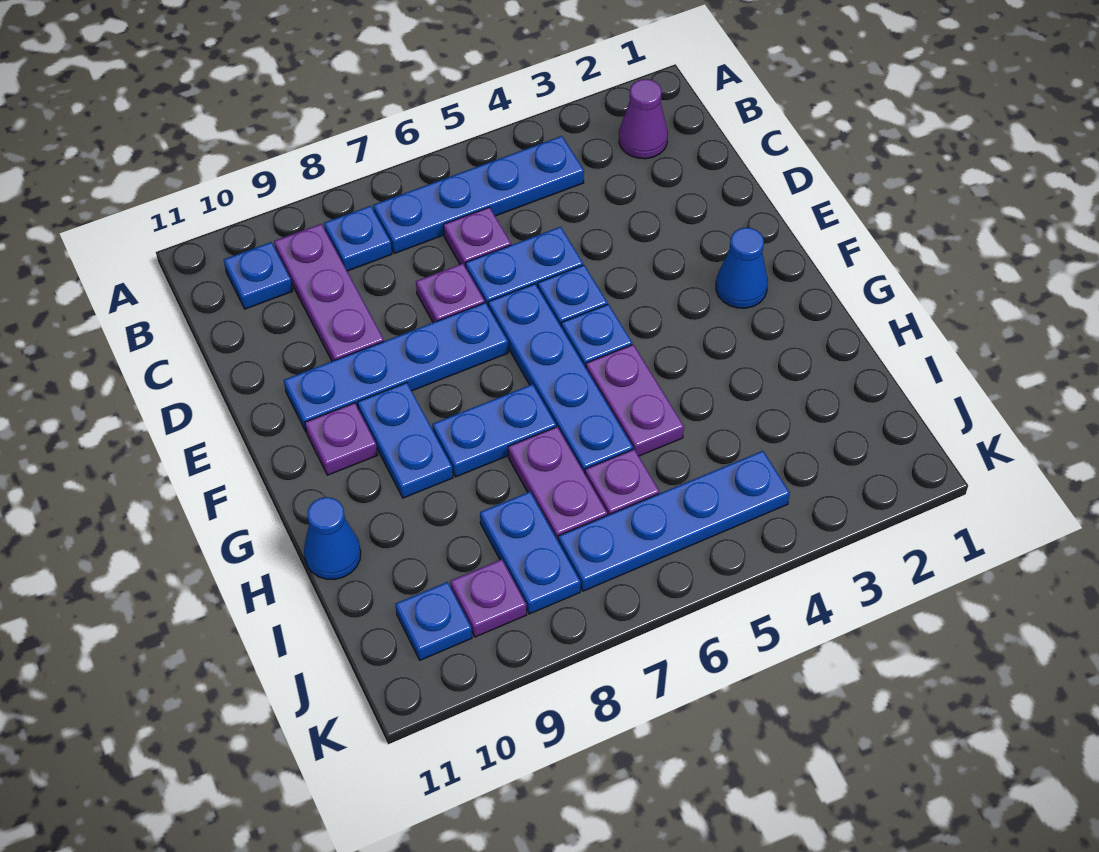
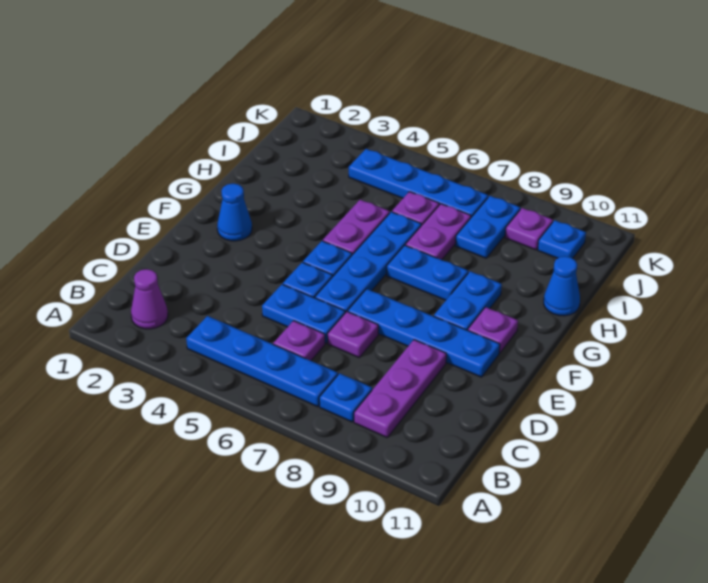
blue 1x1 plate [224,242,293,309] -> none

